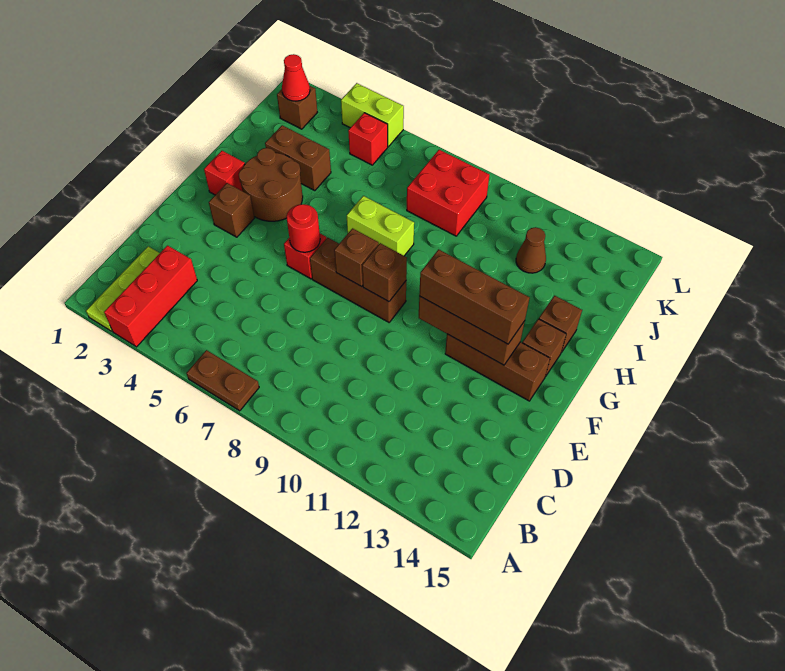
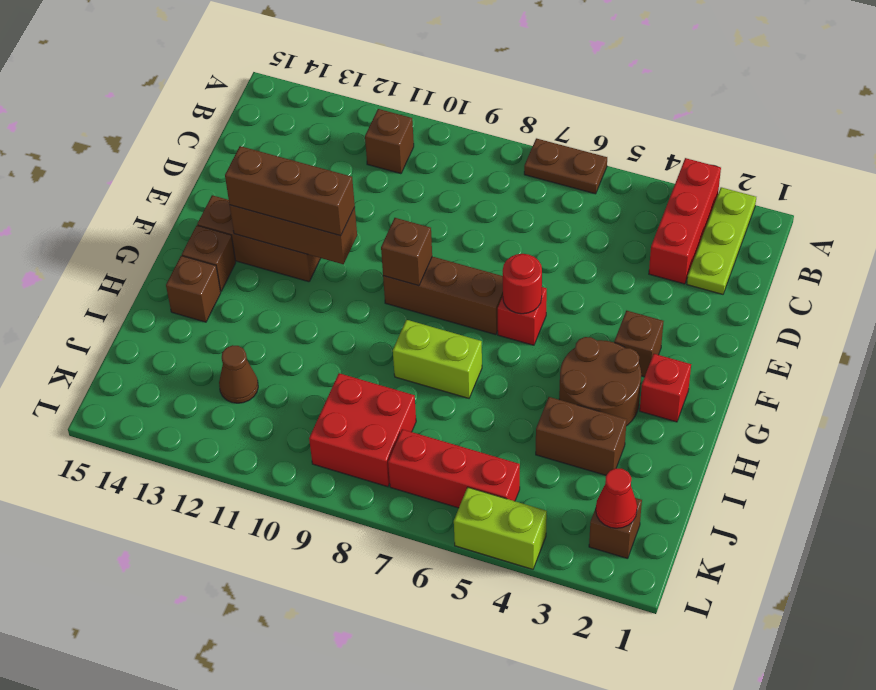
brown 1x1 brick [334,228,379,286] -> brown 1x1 brick moved to [365,109,414,174]
red 1x1 brick [348,113,388,165] -> red 1x3 brick [388,429,520,508]

